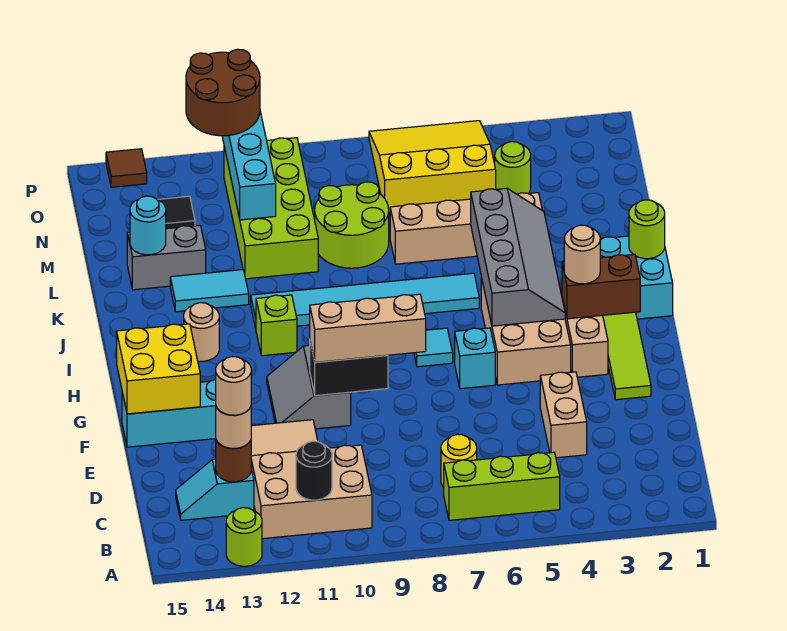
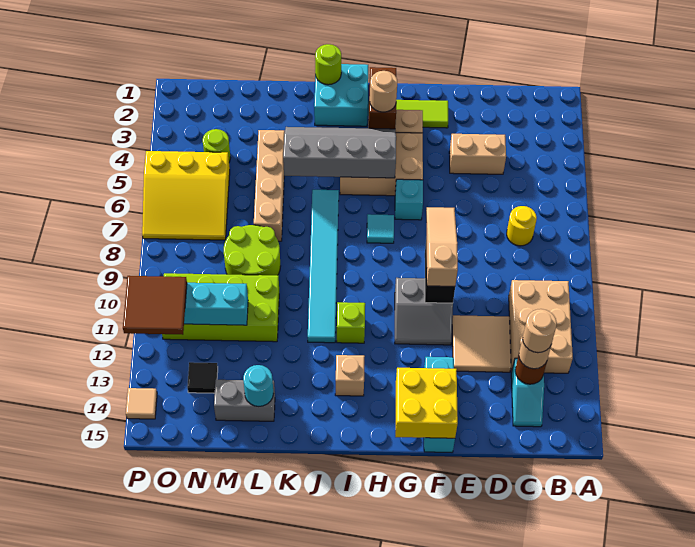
lime 1x1 round brick [226,508,262,566] -> none
lime 1x3 brick [444,452,560,520] -> none
black 1x1 round brick [296,441,332,500] -> none
tan 1x3 brick [310,294,426,362] -> tan 1x3 slope [426,207,458,286]
tan 1x1 round brick [184,303,219,361] -> tan 1x1 brick [335,355,365,396]
cyan 1x2 tile [170,270,249,312] -> none
grey 1x2 brick [127,225,206,290] -> grey 1x2 brick turned to [214,379,275,421]
yellow 3x3 slope [369,121,496,213] -> yellow 3x3 slope turned to [142,151,230,240]
brown 2x2 round brick [186,49,260,136] -> brown 2x2 tile [123,276,187,335]
brown 1x1 tile [106,149,147,187] -> tan 1x1 tile [126,388,157,419]

